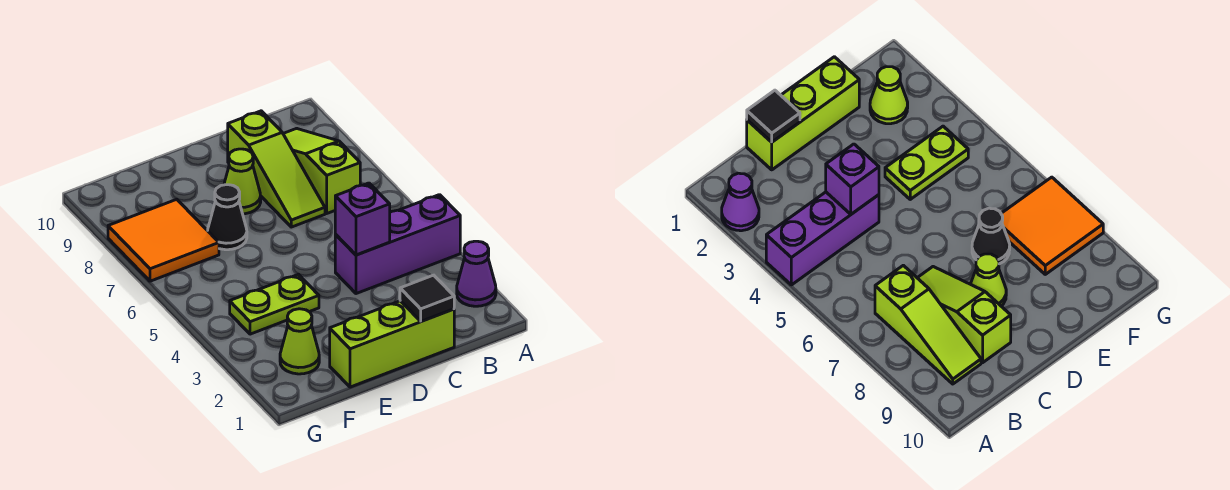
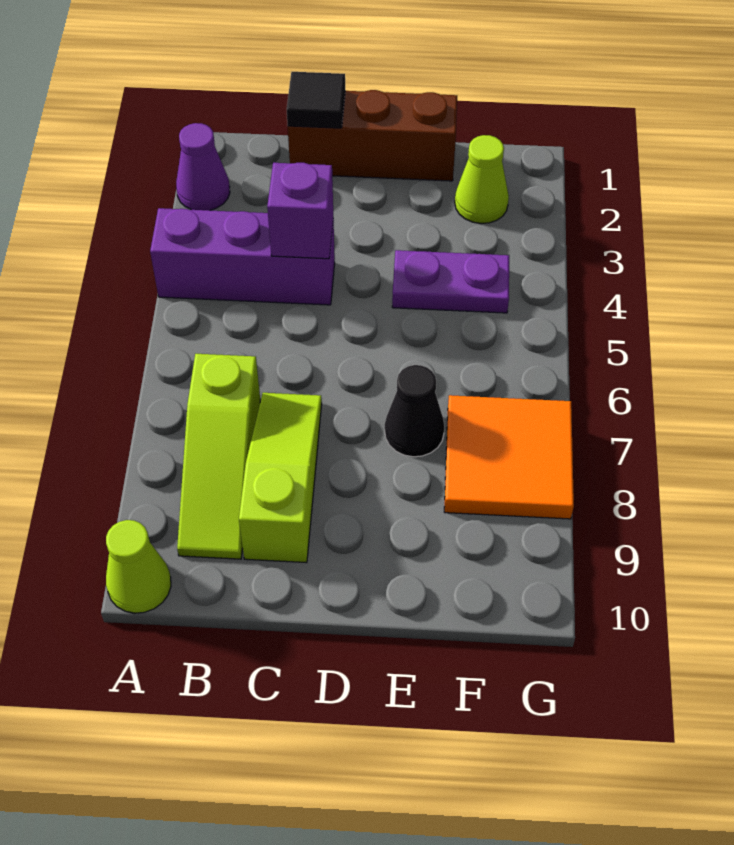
lime 1x3 brick [330,301,454,387] -> brown 1x3 brick [288,90,457,181]
lime 1x1 cone [224,149,261,214] -> lime 1x1 cone moved to [106,520,171,613]
lime 1x2 plate [230,274,319,334] -> purple 1x2 plate [392,250,509,313]

